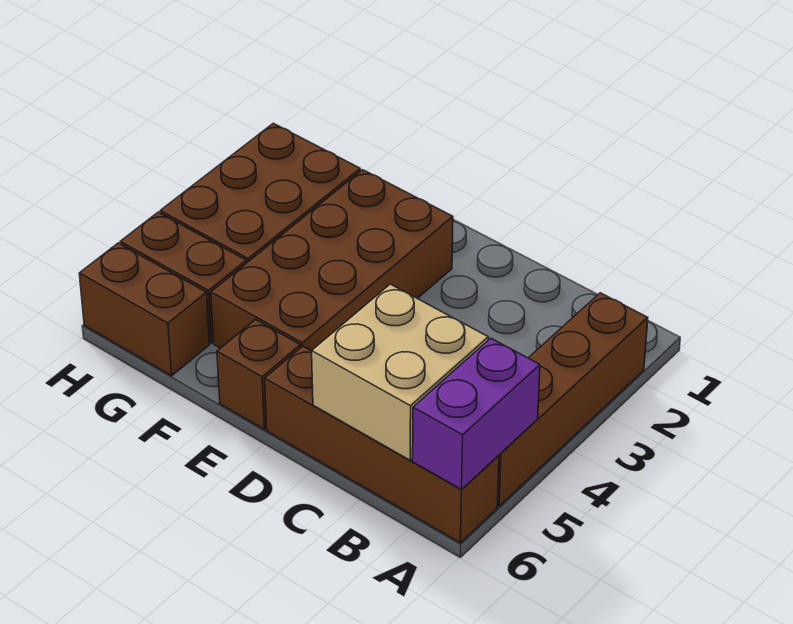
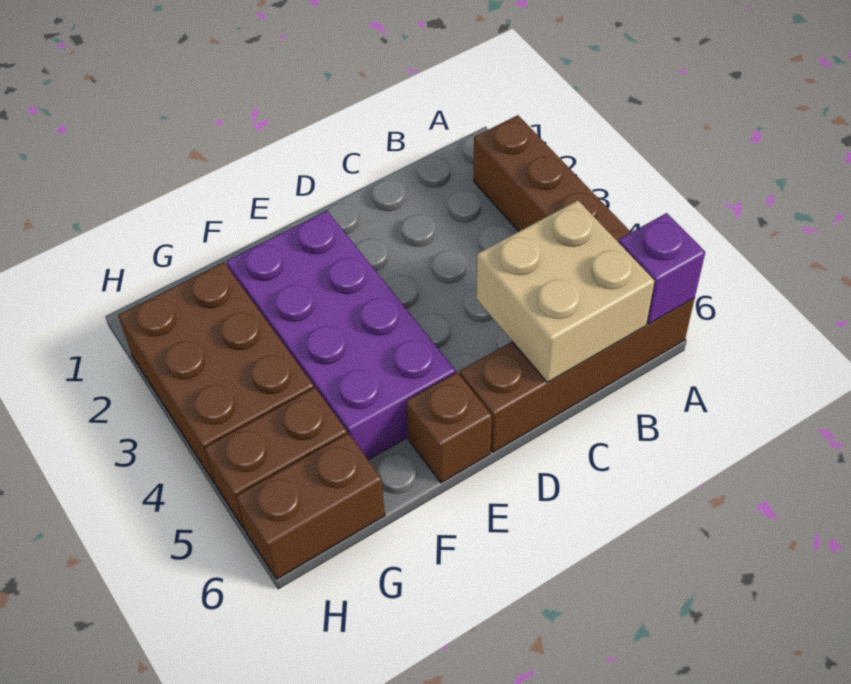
purple 1x2 brick [413,338,540,489] -> purple 1x1 brick [618,213,705,324]
brown 2x4 brick [211,170,453,351] -> purple 2x4 brick [227,211,456,460]

